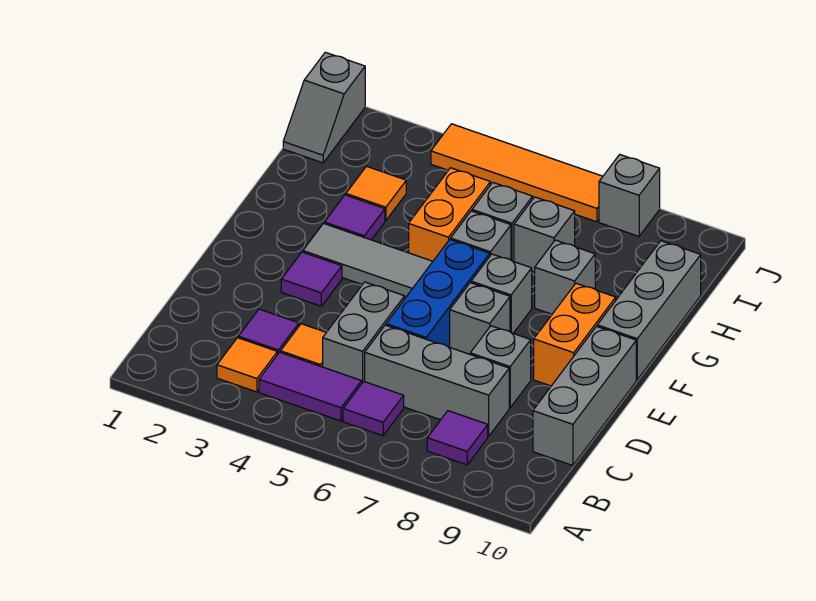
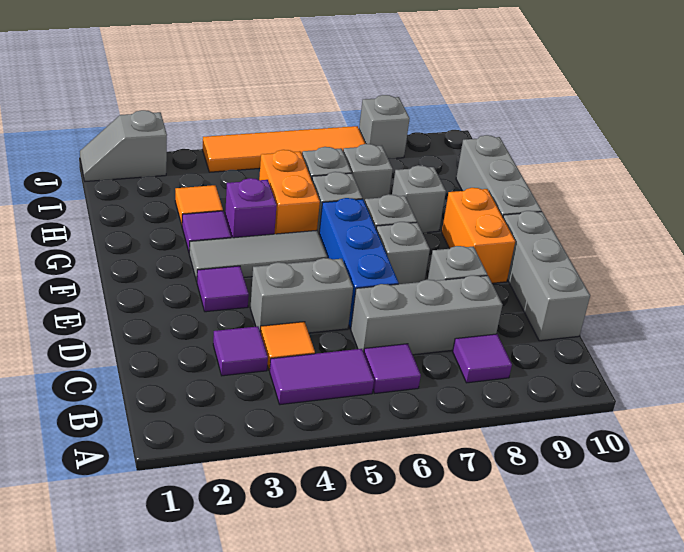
orange 1x1 tile [217,338,277,392] -> none
grey 1x2 brick [323,282,405,383] -> grey 1x2 brick turned to [250,258,353,333]
none -> purple 1x1 brick [225,178,277,238]
grey 1x2 slope [283,52,365,163] -> grey 1x2 slope turned to [80,110,167,182]

